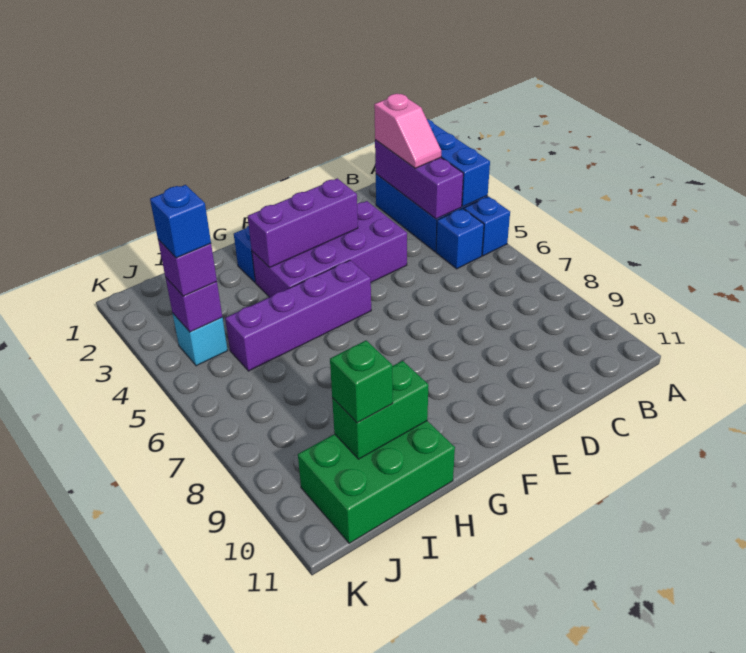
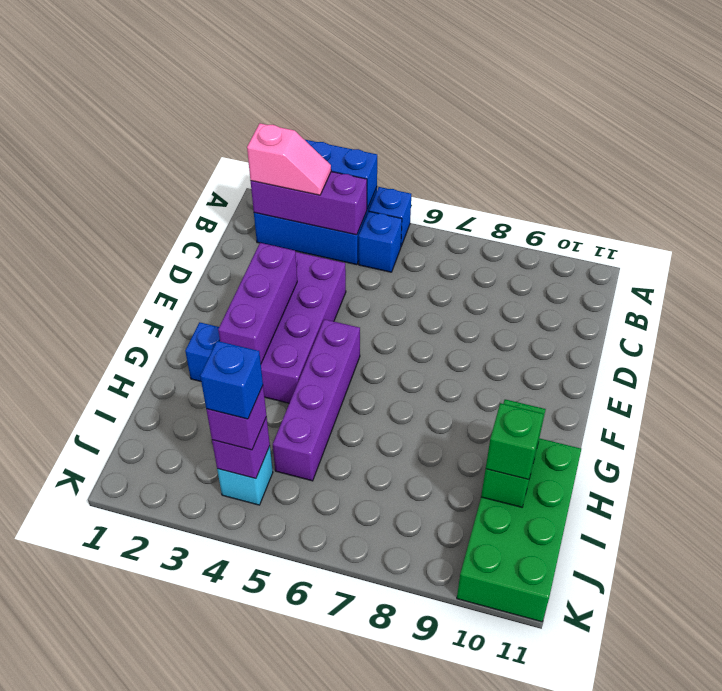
green 2x3 brick [298,421,455,543] -> green 2x4 brick [457,438,581,622]

